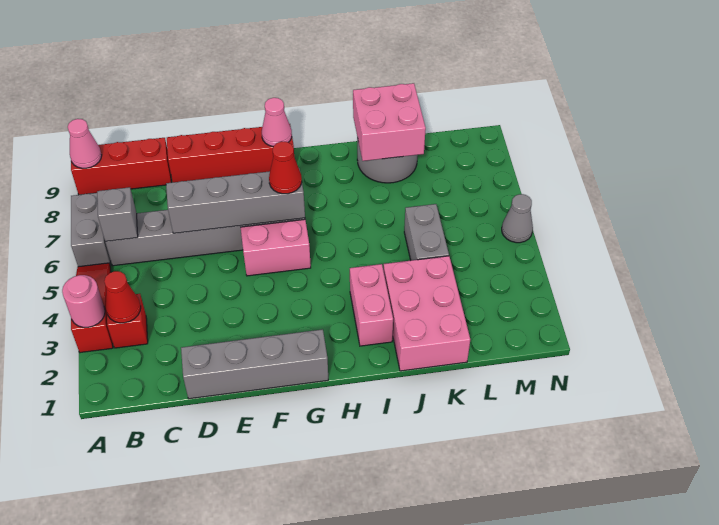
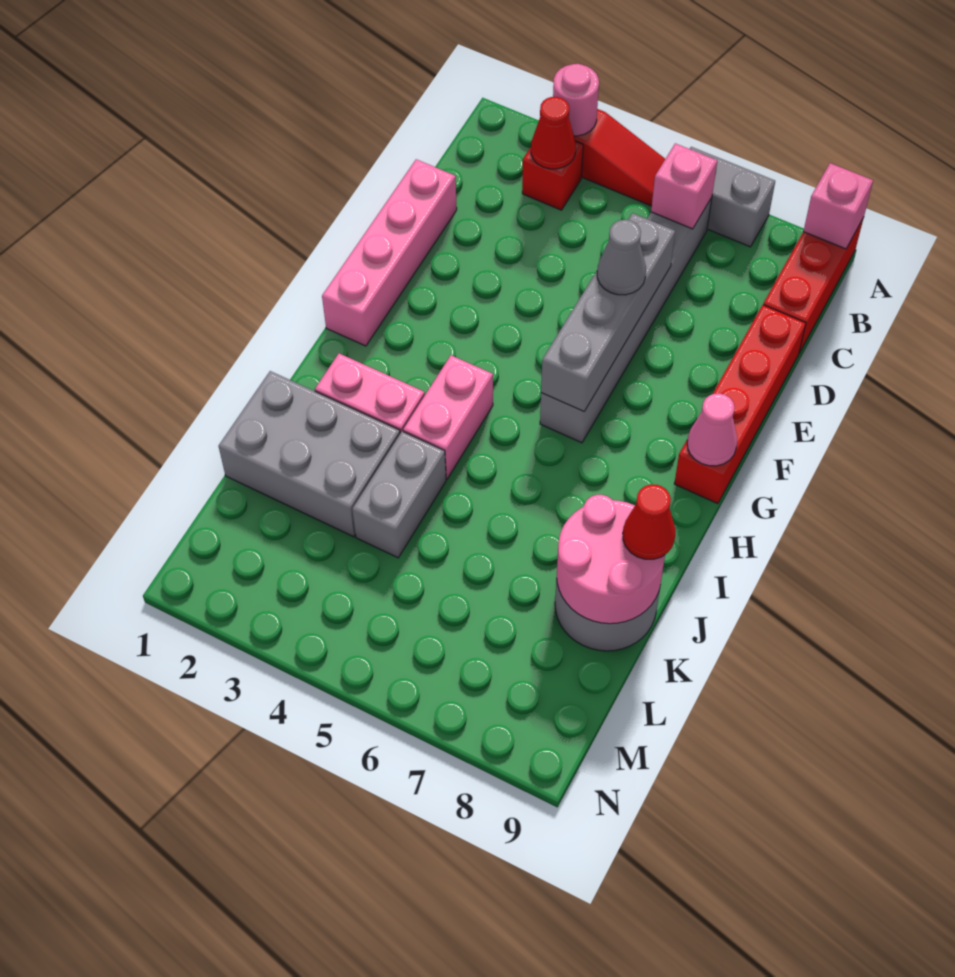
pink 1x1 cone [68,119,102,168] -> pink 1x1 brick [803,163,873,249]
grey 1x1 brick [97,187,138,242] -> pink 1x1 brick [651,143,717,229]
grey 1x4 brick [181,329,328,399] -> pink 1x4 brick [322,159,457,346]
pink 1x2 brick [241,219,311,276] -> pink 1x2 brick moved to [403,355,493,479]
red 1x1 cone [269,141,302,194] -> red 1x1 cone moved to [623,485,675,559]
pink 2x3 brick [383,256,470,371] -> grey 2x3 brick [219,371,400,537]
pink 2x2 brick [353,83,426,161] -> pink 2x2 round brick [557,495,665,624]
grey 1x2 brick [404,204,449,260] -> grey 1x2 brick turned to [352,431,446,558]
grey 1x1 cone [502,194,533,243] -> grey 1x1 cone moved to [597,220,646,295]

